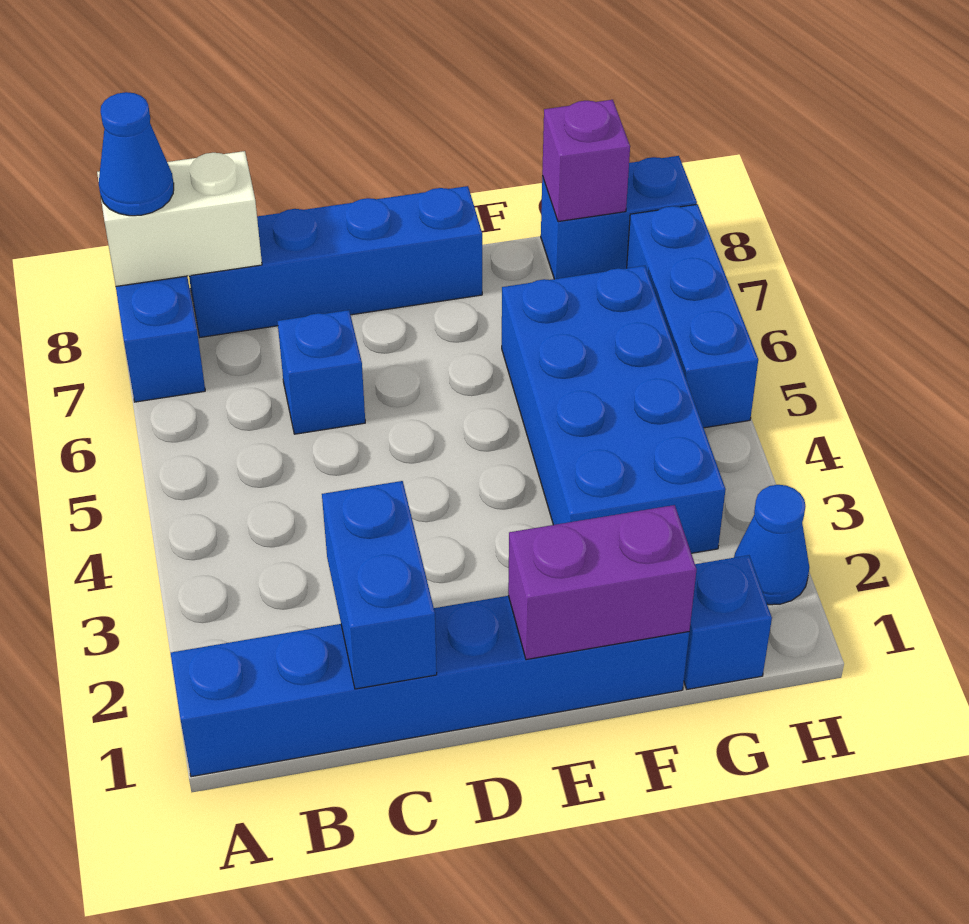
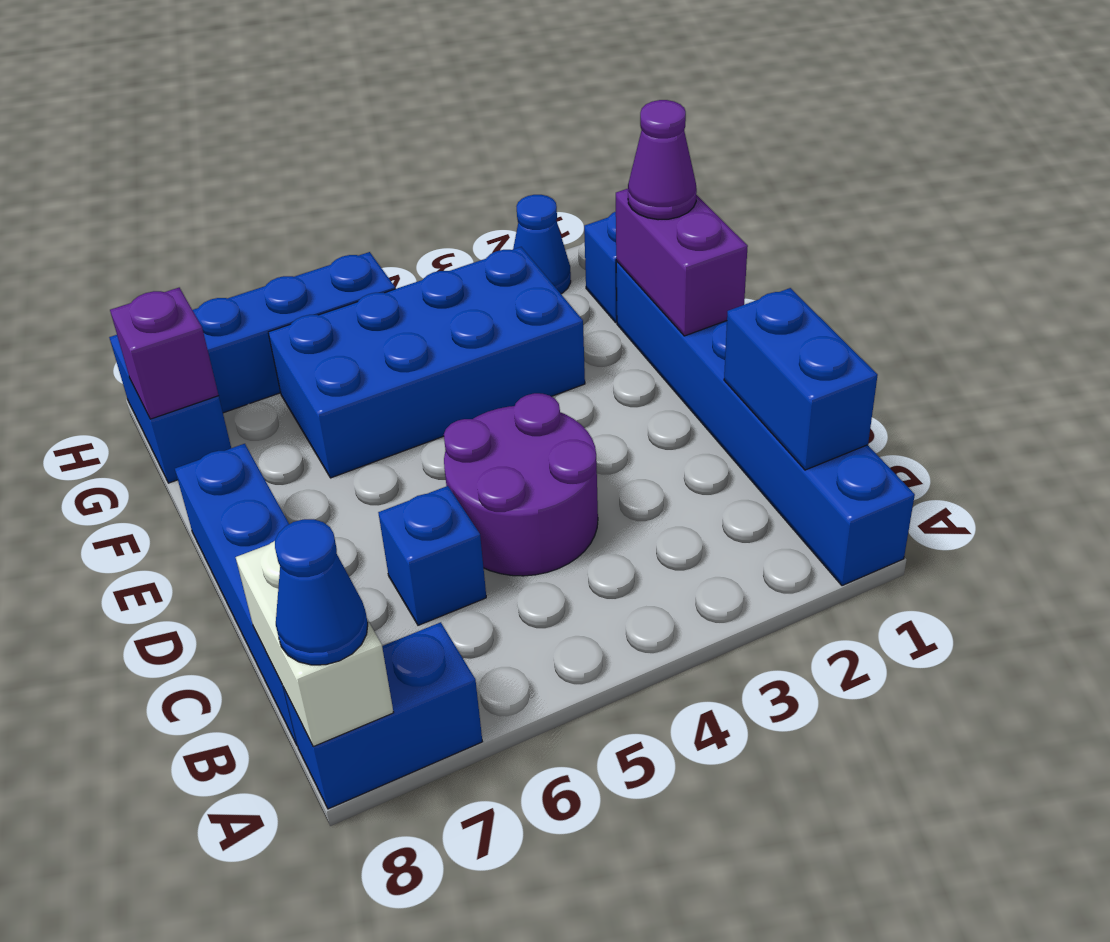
blue 1x2 brick [322,481,437,689] -> blue 1x2 brick turned to [724,288,878,470]
none -> purple 2x2 round brick [444,393,598,576]
none -> purple 1x1 cone [628,100,697,220]

